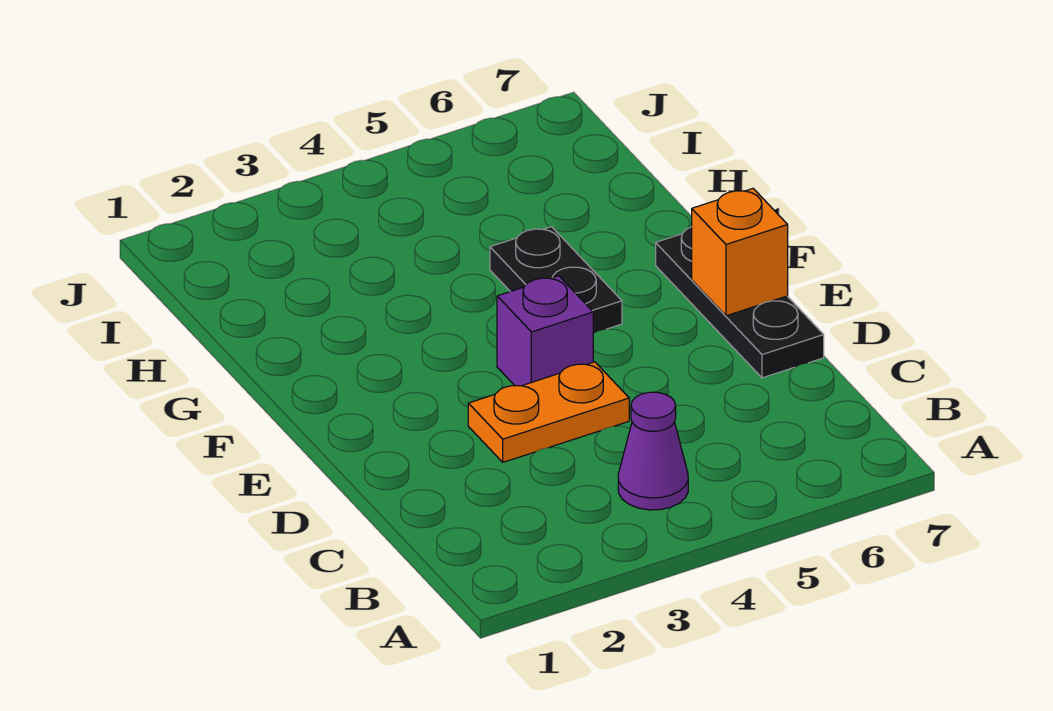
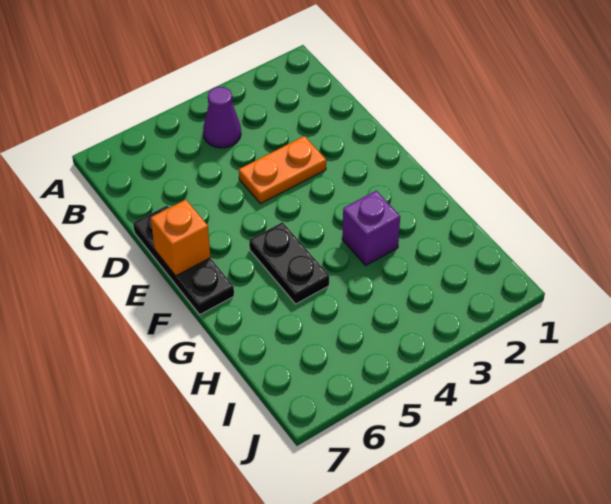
purple 1x1 brick [497,276,593,386] -> purple 1x1 brick moved to [342,191,400,265]

